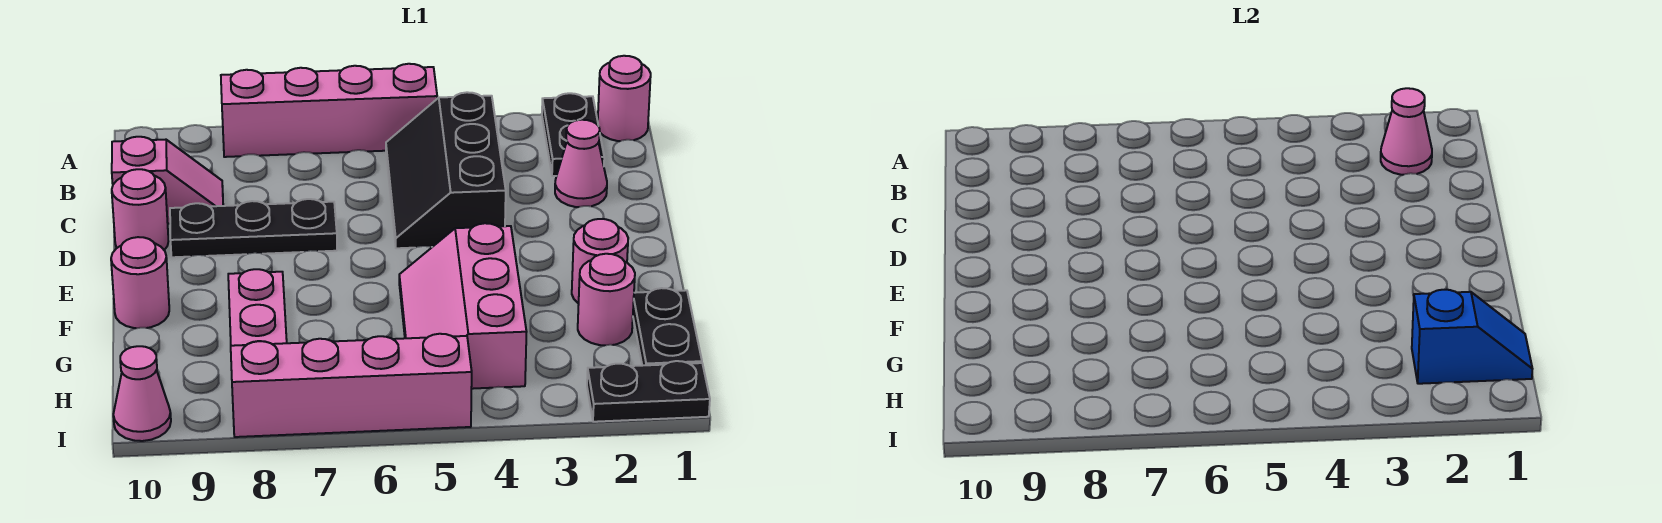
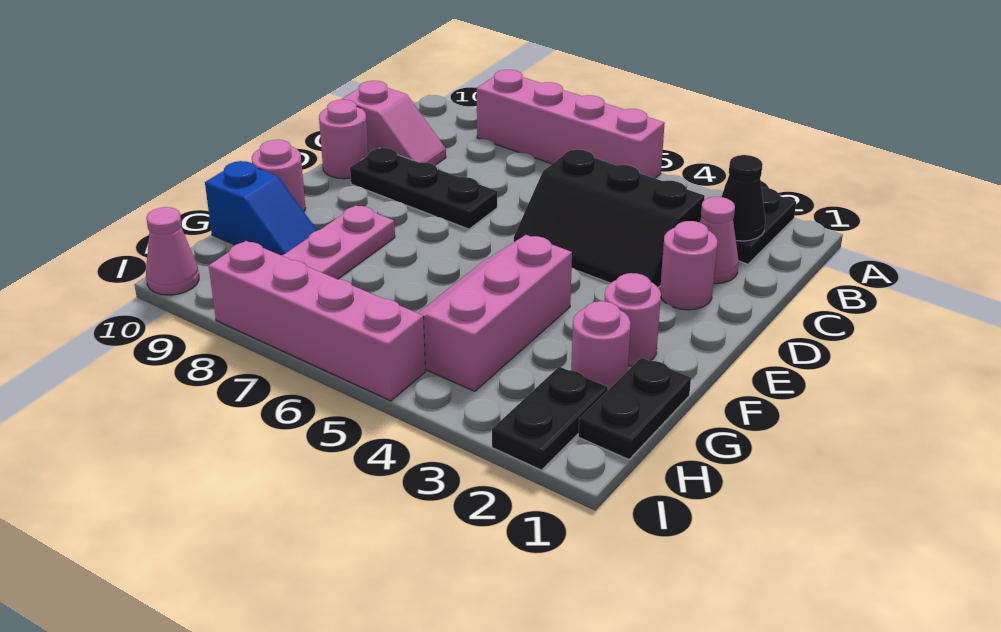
pink 1x1 round brick [598,56,651,141] -> pink 1x1 round brick moved to [660,221,717,310]
pink 1x1 cone [1381,88,1432,175] -> black 1x1 cone [721,155,765,241]
black 2x3 slope [386,92,506,248] -> black 2x3 slope turned to [514,150,705,287]
blue 1x2 slope [1412,290,1532,384] -> blue 1x2 slope moved to [205,161,317,255]
black 1x2 plate [587,361,710,422] -> black 1x2 plate turned to [492,367,608,470]

